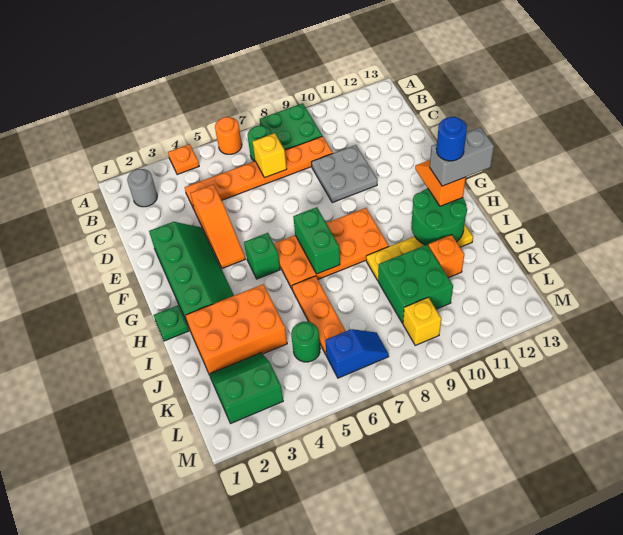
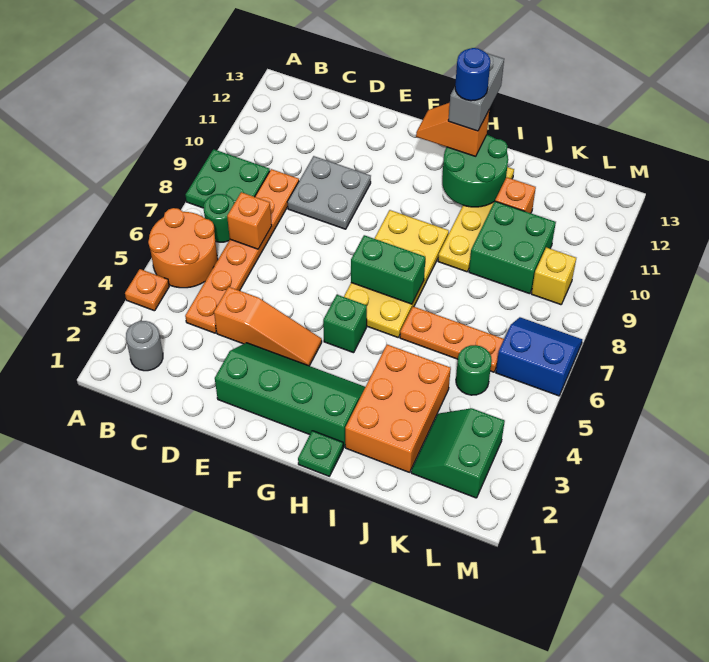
orange 1x1 round brick [215,117,242,154] -> orange 2x2 round brick [148,208,218,288]
yellow 1x1 brick [253,133,287,178] -> orange 1x1 brick [227,192,272,249]
orange 2x4 plate [274,208,389,289] -> yellow 2x4 plate [344,210,449,337]
blue 1x2 slope [325,329,389,378] -> blue 2x2 slope [496,317,582,396]

